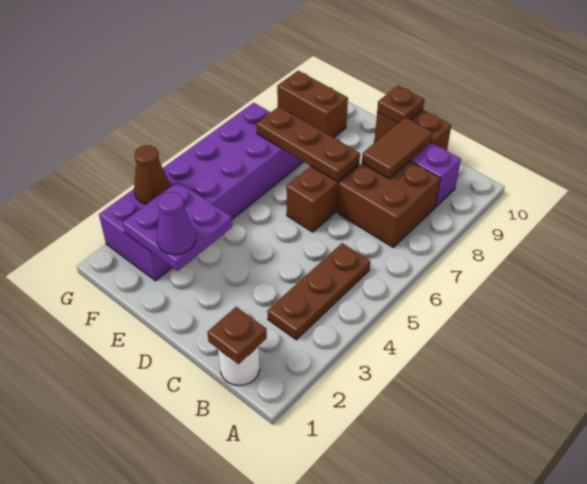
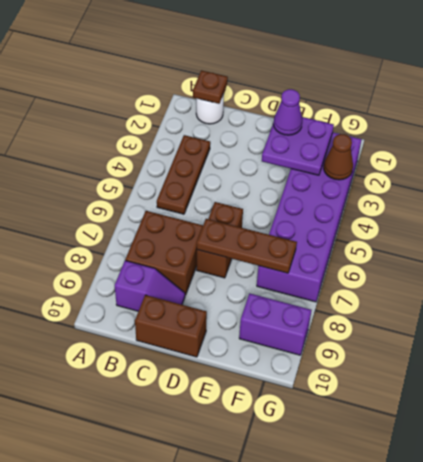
brown 1x2 tile [362,117,433,179] -> none
brown 1x1 plate [377,86,424,123] -> none
brown 1x2 brick [277,71,348,138] -> purple 1x2 brick [239,293,311,355]

